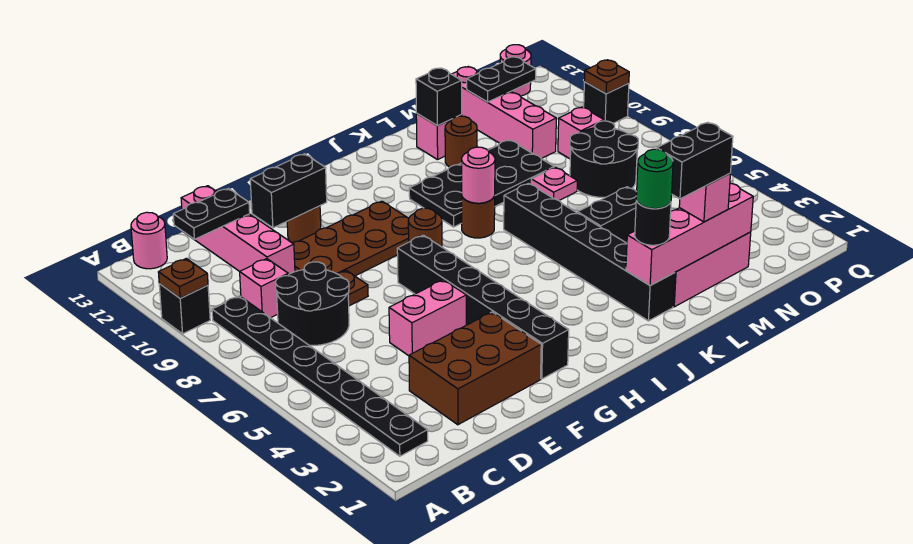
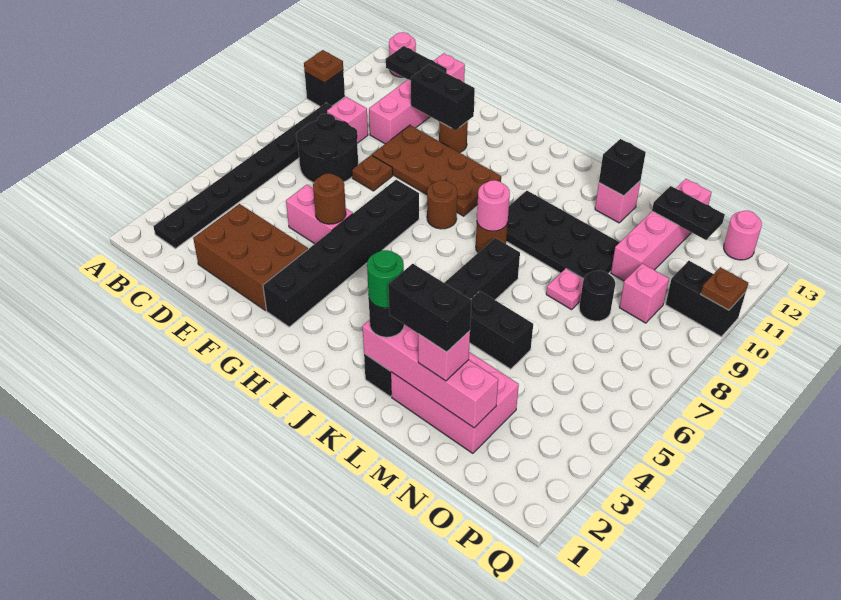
brown 1x1 round brick [445,116,477,167] -> brown 1x1 round brick moved to [313,173,346,224]
black 2x2 round brick [570,121,638,197] -> black 1x1 round brick [579,270,615,321]
black 1x1 brick [584,82,629,123] -> black 1x2 brick [666,261,746,337]

